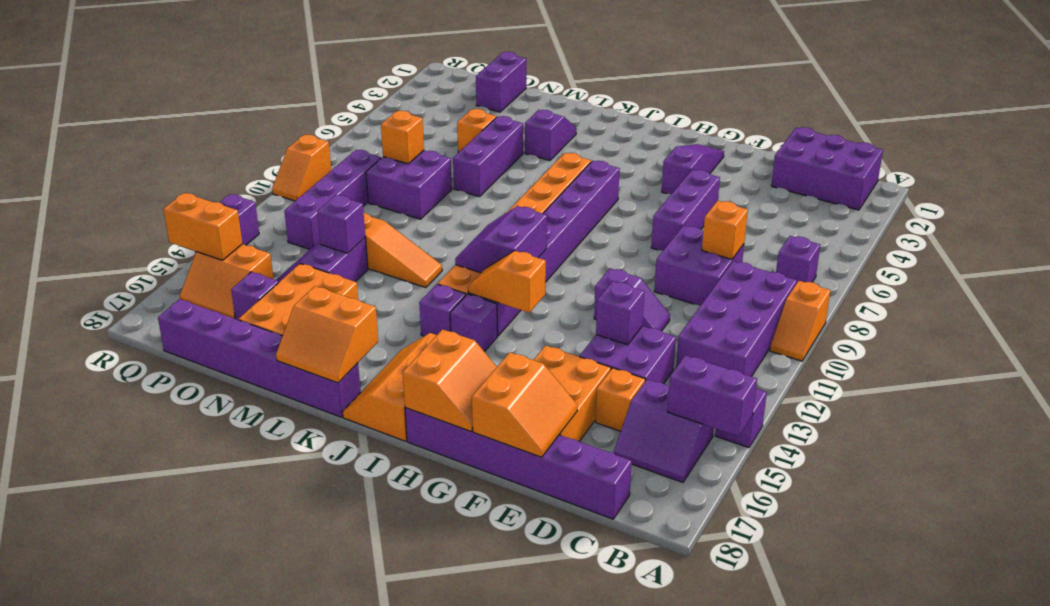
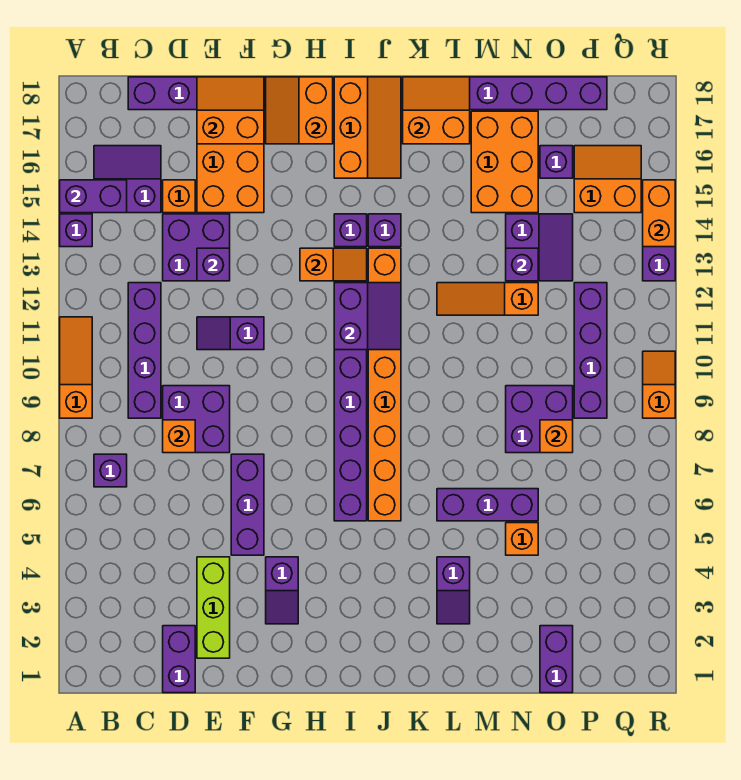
orange 1x2 slope [770,281,830,361] -> orange 1x3 slope [60,317,92,418]
purple 2x3 brick [771,127,883,210] -> purple 1x2 brick [163,626,195,693]
purple 2x4 brick [676,261,797,377] -> purple 1x4 brick [128,283,161,418]
none -> lime 1x3 brick [197,557,230,658]
orange 2x2 slope [472,352,577,457] -> orange 2x2 slope turned to [197,77,264,144]
purple 1x3 slope [662,144,724,194] -> purple 1x2 slope [266,557,298,624]
purple 1x3 brick [453,116,523,197] -> purple 1x3 brick turned to [437,489,538,521]
orange 1x2 brick [163,193,242,260] -> orange 1x2 brick turned to [643,180,675,247]

